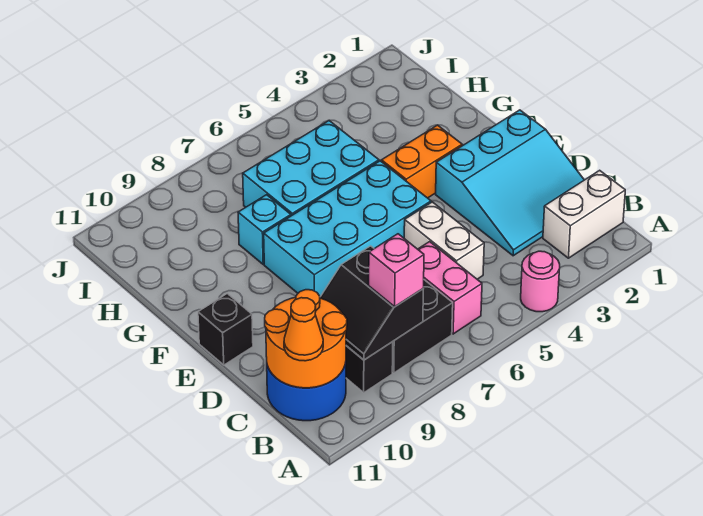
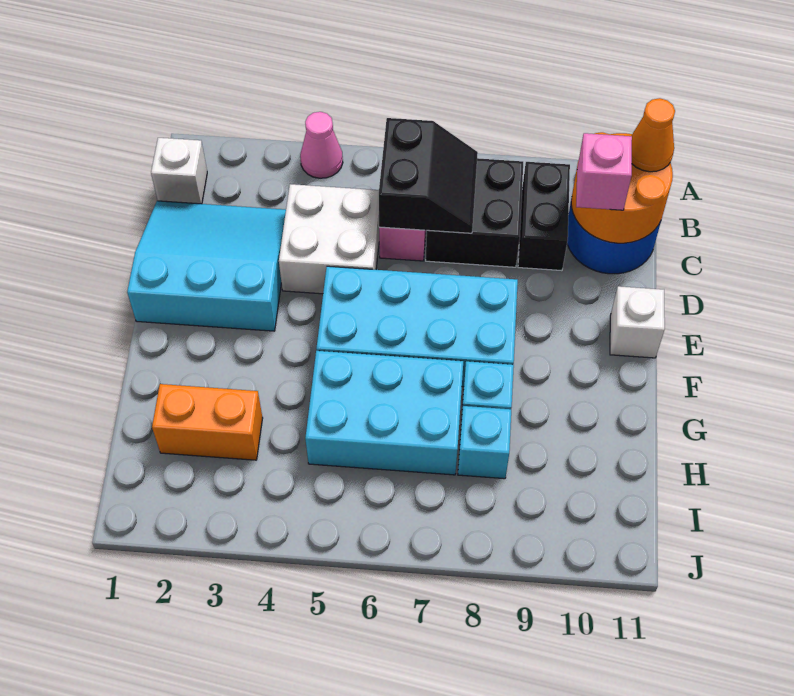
pink 1x1 round brick [521,251,560,312] -> pink 1x1 cone [300,112,343,178]
white 1x2 brick [543,170,625,258] -> white 1x1 brick [151,138,207,204]
black 2x2 slope [320,246,423,360] -> black 2x2 slope moved to [379,118,478,233]
pink 1x1 brick [369,234,424,307] -> pink 1x1 brick moved to [576,133,632,210]
white 1x2 brick [404,202,484,279] -> white 2x2 brick [279,184,379,294]
black 1x1 brick [198,294,253,365] -> white 1x1 brick [610,286,665,358]
orange 1x2 brick [382,125,462,198] -> orange 1x2 brick moved to [152,384,263,460]
none -> cyan 1x1 brick [458,406,511,479]

